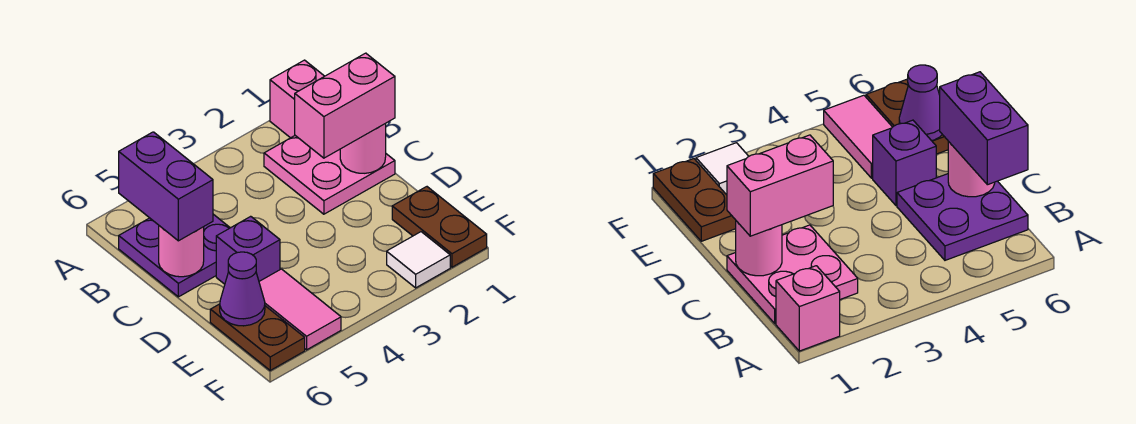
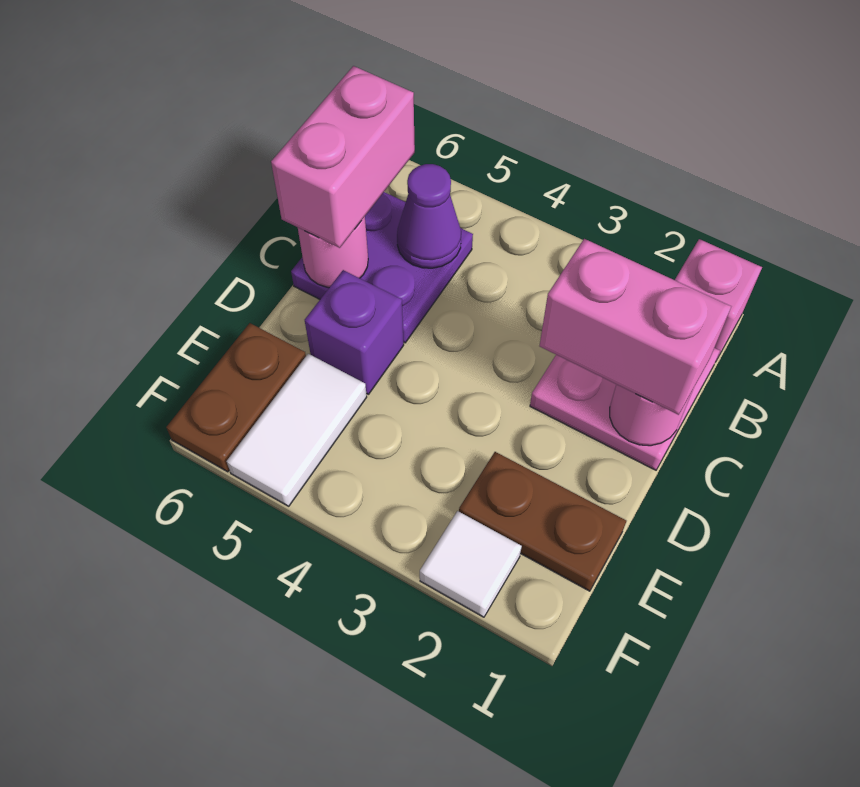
purple 1x2 brick [119,132,213,241] -> pink 1x2 brick [271,66,415,248]
brown 1x2 plate [392,187,487,267] -> brown 1x2 plate turned to [459,452,626,591]
pink 1x2 tile [259,269,341,350] -> white 1x2 tile [227,354,367,506]
purple 1x1 cone [220,252,265,326] -> purple 1x1 cone moved to [397,164,461,268]

